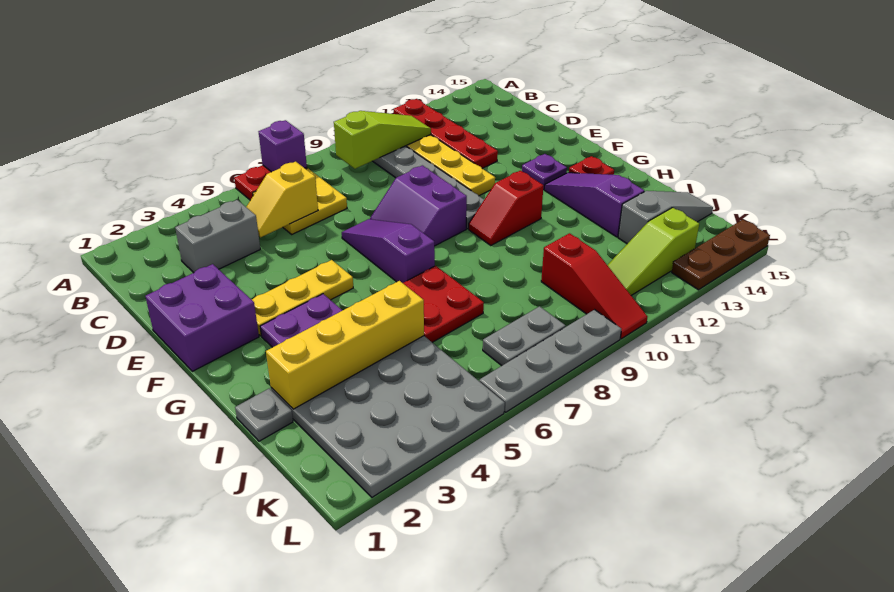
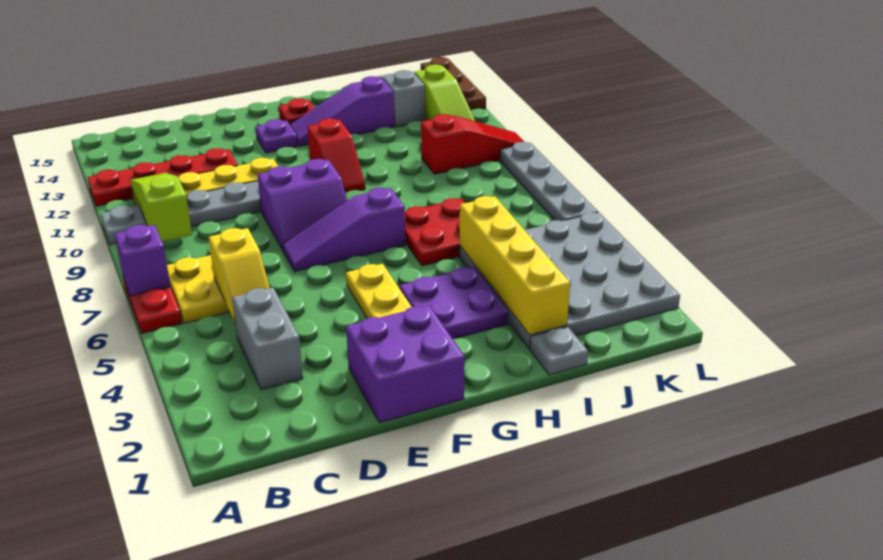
grey 1x2 plate [483,306,565,366] -> none

